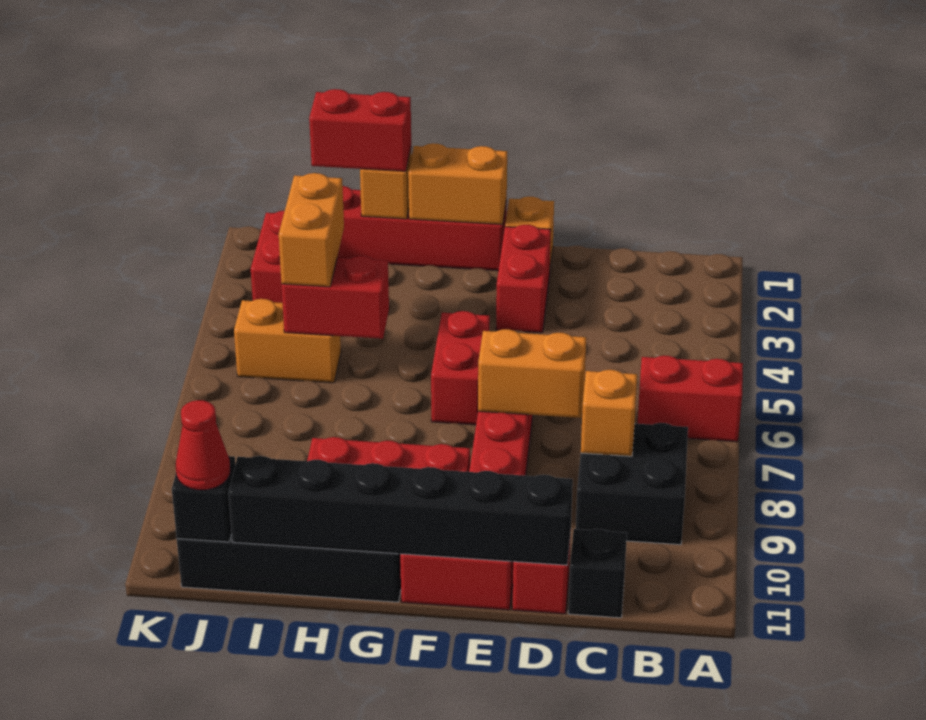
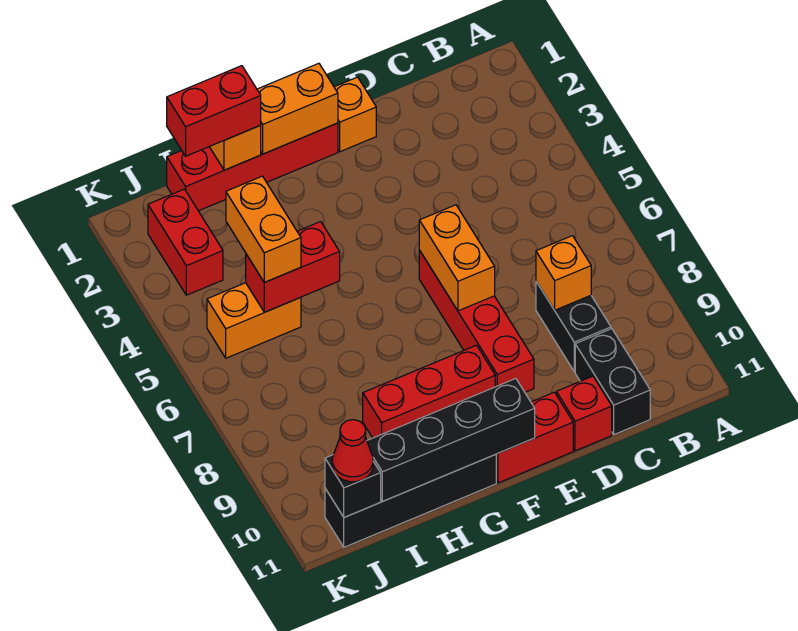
red 1x2 brick [637,355,743,442] -> none
black 2x2 brick [576,423,688,545] -> black 1x2 brick [536,282,611,372]
black 1x1 brick [568,529,627,618] -> black 1x2 brick [575,329,650,435]
orange 1x2 brick [478,329,586,418] -> orange 1x2 brick turned to [419,205,495,311]
black 1x6 brick [228,456,573,565] -> black 1x4 brick [367,379,535,501]
red 1x2 brick [496,225,551,333] -> none
red 1x2 brick [431,311,490,425] -> none

